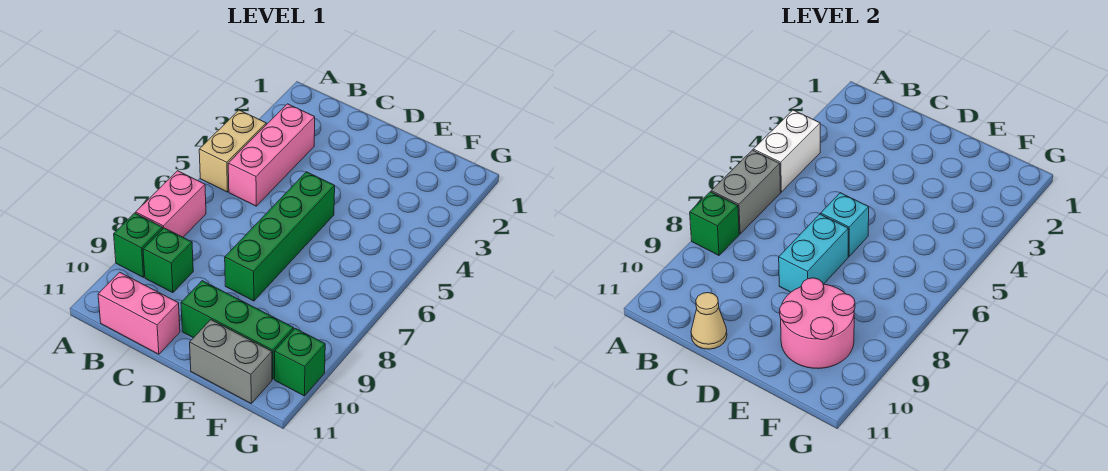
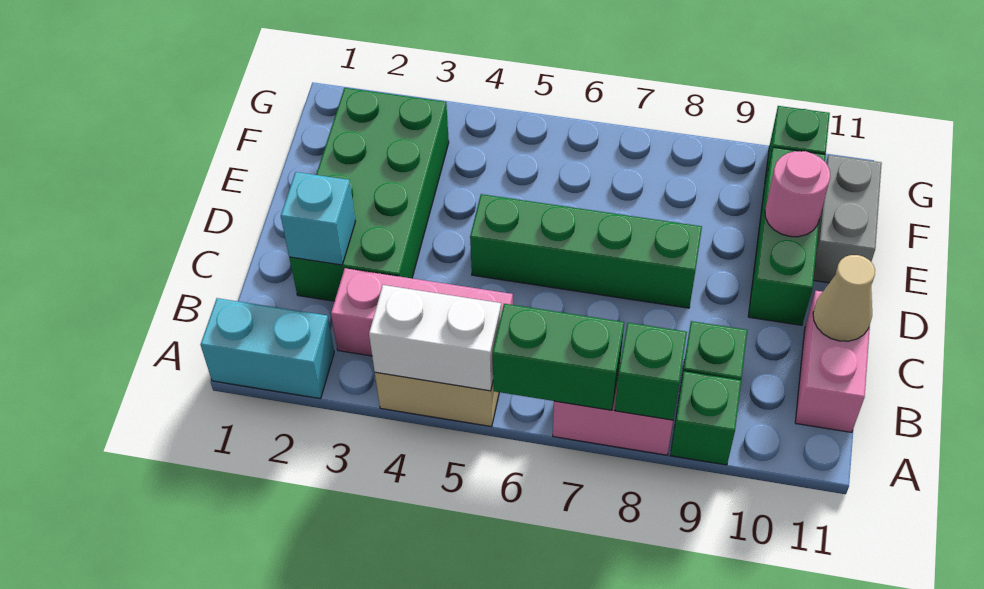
grey 1x2 brick [711,150,781,234] -> green 1x2 brick [493,304,624,410]
none -> green 2x4 brick [289,88,449,301]
cyan 1x1 brick [821,193,869,256] -> cyan 1x1 brick moved to [281,172,356,265]
cyan 1x2 brick [779,214,848,292] -> cyan 1x2 brick moved to [201,298,334,399]
pink 2x2 round brick [780,278,855,369] -> pink 1x1 round brick [765,151,831,237]

